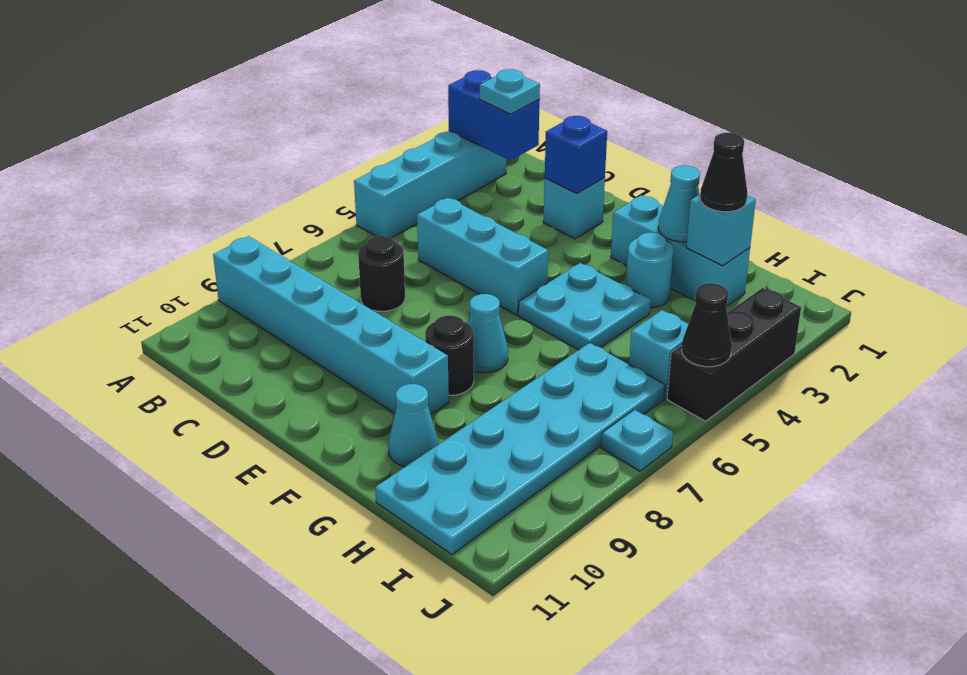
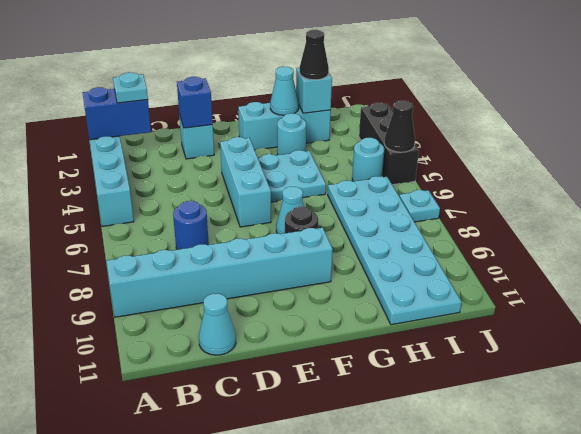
cyan 1x3 brick [417,198,548,315] -> cyan 1x3 brick turned to [220,137,271,227]
black 1x1 round brick [358,236,405,311] -> blue 1x1 round brick [173,201,209,250]
cyan 1x1 cone [389,384,438,467] -> cyan 1x1 cone moved to [199,294,236,355]
cyan 1x1 brick [629,310,688,399] -> cyan 1x1 round brick [352,138,384,181]

